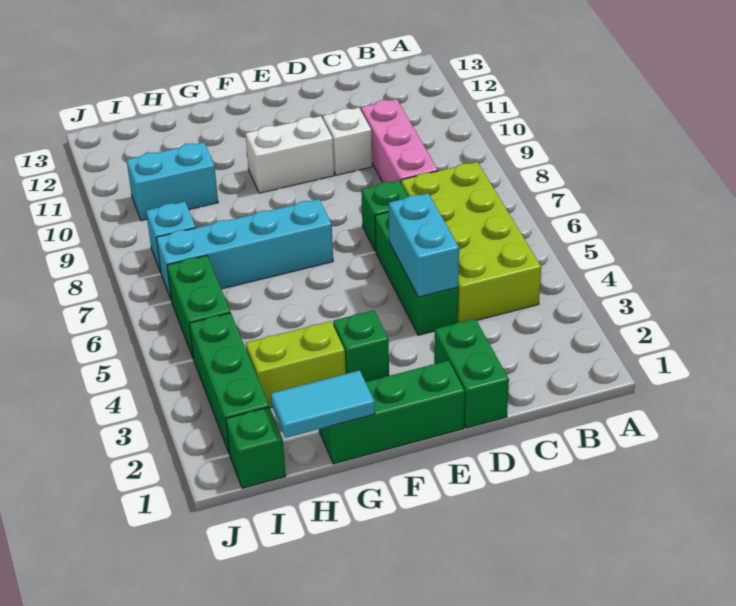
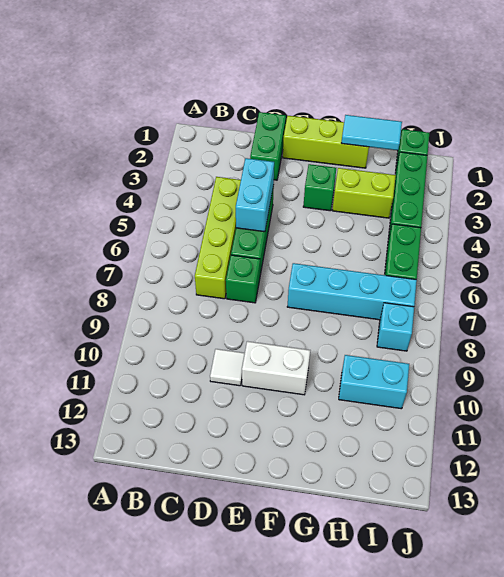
lime 2x4 brick [401,162,541,322] -> lime 1x4 brick [195,177,241,299]
pink 1x3 brick [361,99,438,183] -> none
white 1x1 brick [323,108,372,175] -> white 1x1 tile [210,349,245,386]
green 1x3 brick [319,360,465,464] -> lime 1x3 brick [283,116,369,168]

